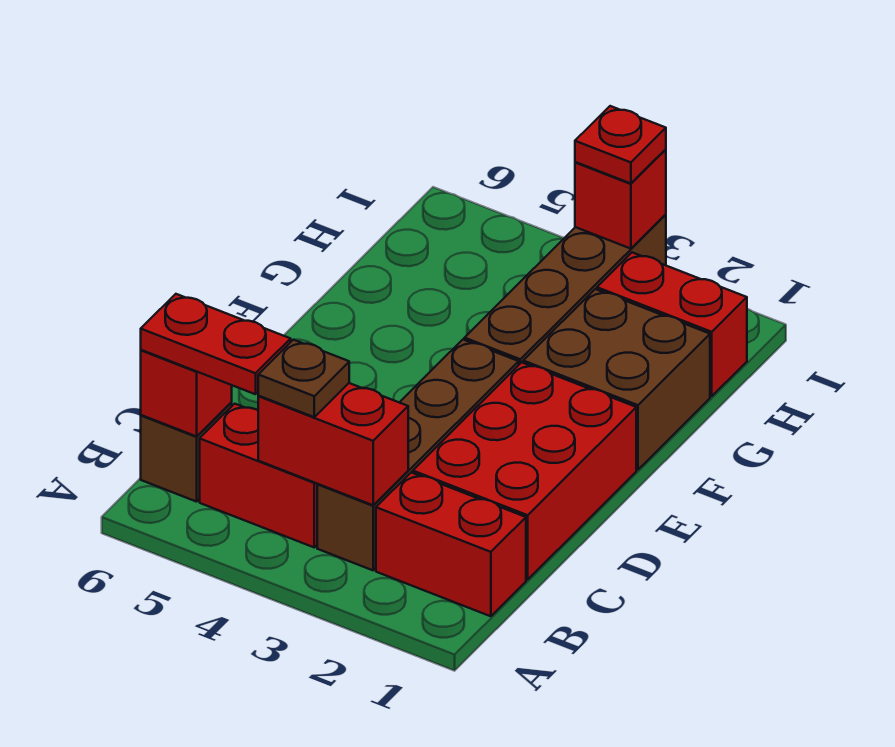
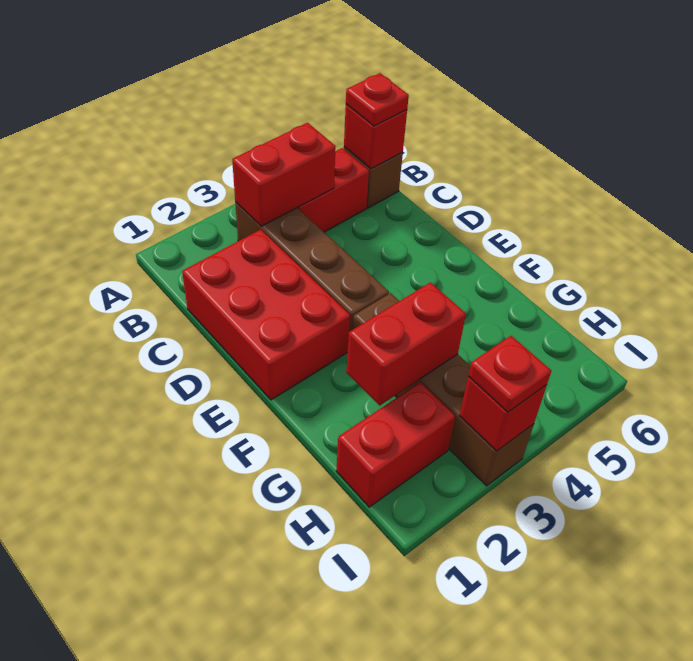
red 1x2 brick [376,472,526,616] -> red 1x2 brick moved to [346,282,466,406]
brown 1x1 plate [258,340,349,417] -> none
red 1x2 plate [141,294,291,394] -> red 1x1 plate [346,73,409,126]
brown 2x2 brick [523,289,710,470] -> none

